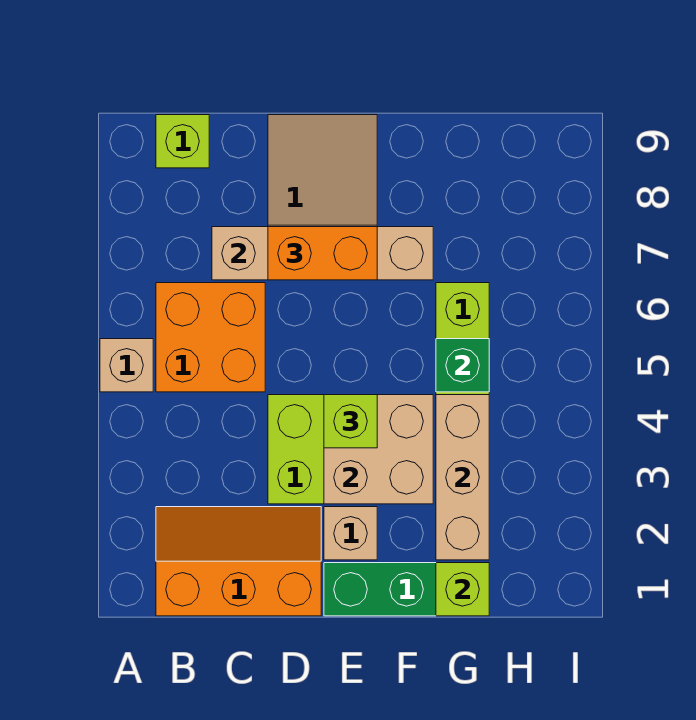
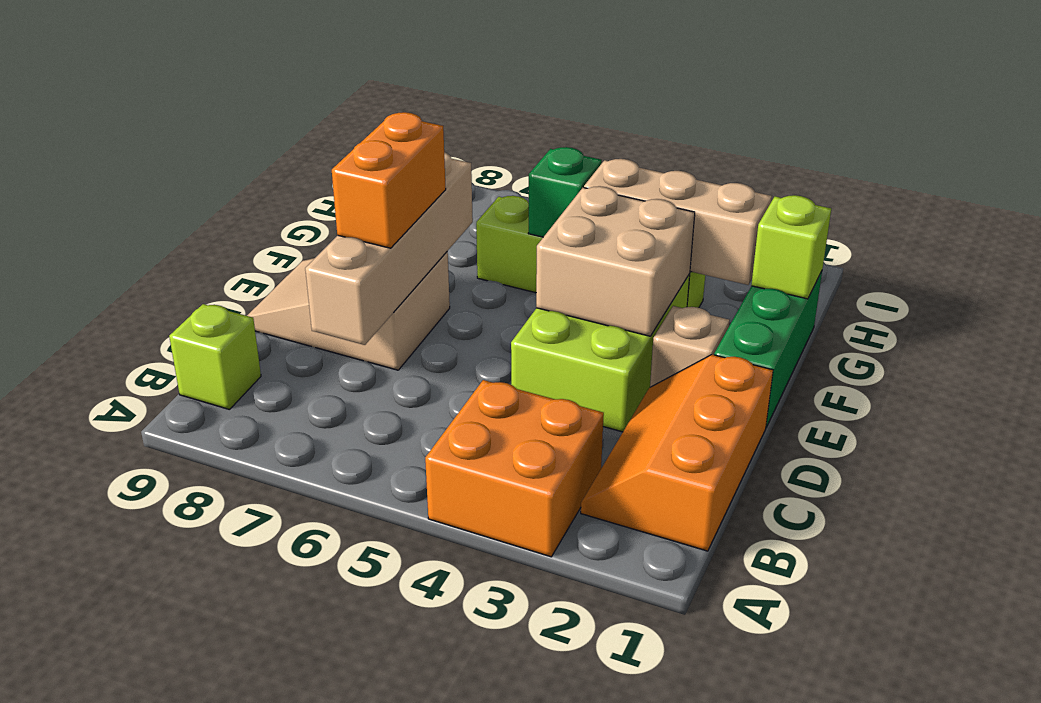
tan 1x1 brick [100,339,153,392] -> none
orange 2x2 brick [156,283,265,392] -> orange 2x2 brick moved to [425,380,604,557]
lime 1x1 brick [324,395,377,448] -> none

